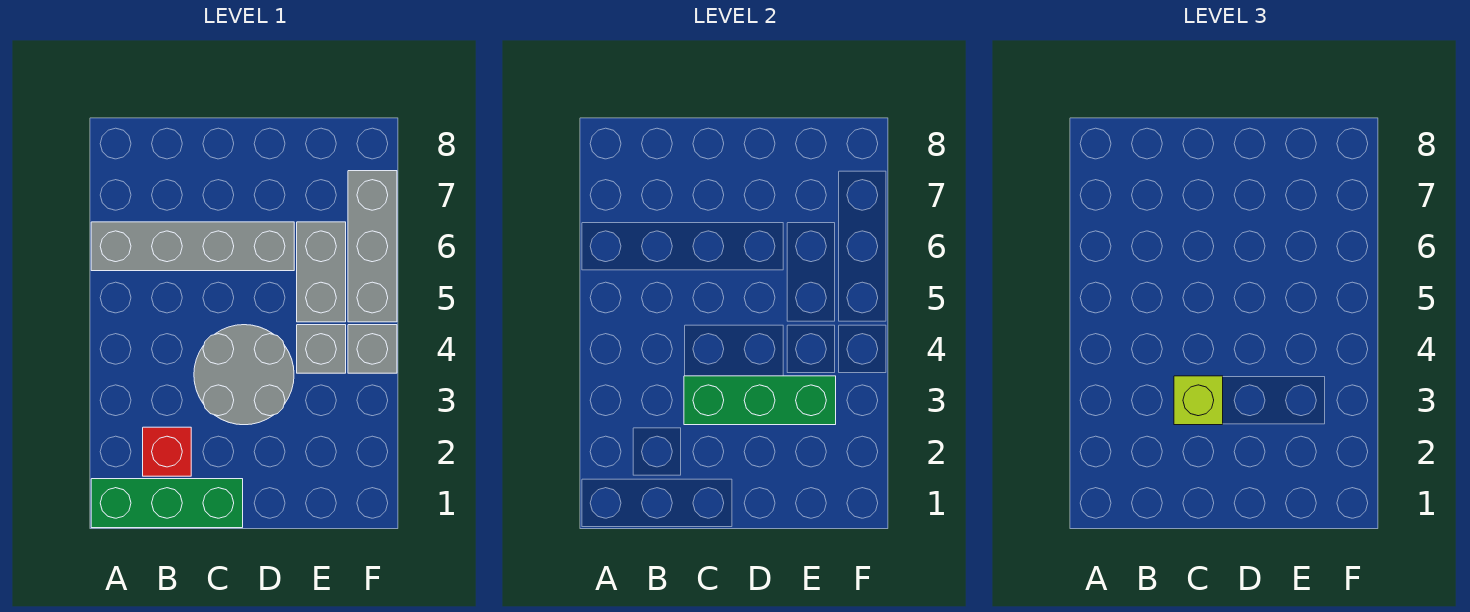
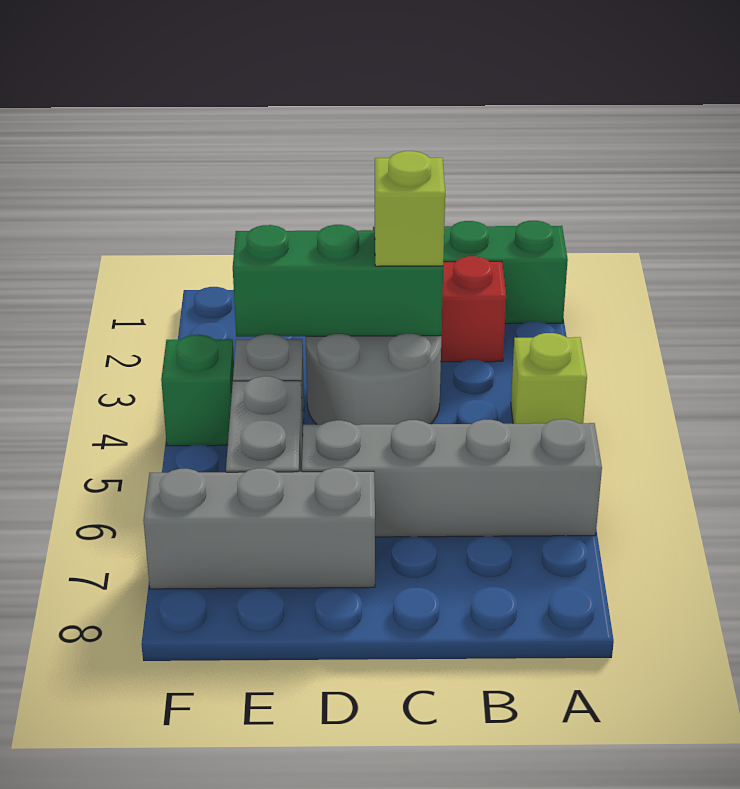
none -> lime 1x1 brick [511,333,587,424]
grey 1x1 brick [348,325,397,373] -> green 1x1 brick [161,335,234,446]
grey 1x3 brick [348,171,397,322] -> grey 1x3 brick turned to [143,468,375,589]

